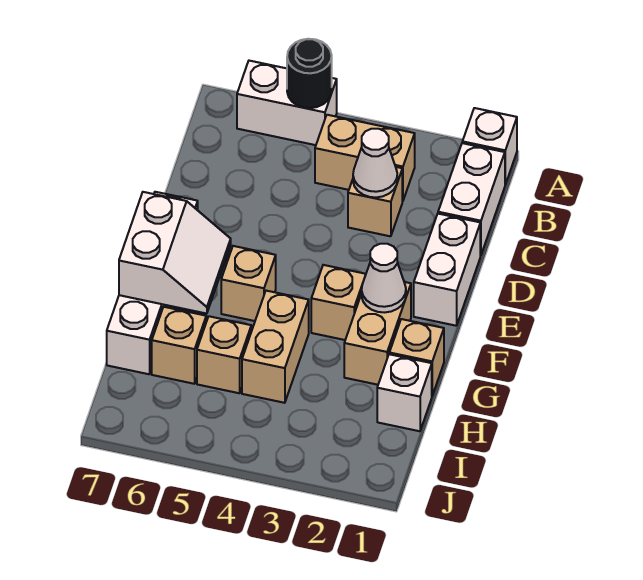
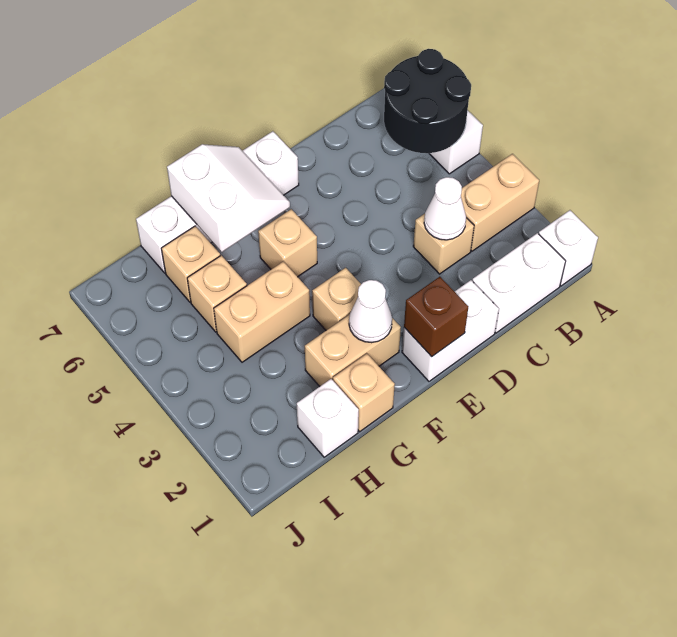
black 1x1 round brick [287,39,332,108] -> black 2x2 round brick [384,49,471,153]
tan 1x2 brick [315,115,415,201] -> tan 1x2 brick turned to [461,154,539,251]
none -> brown 1x1 brick [404,277,468,357]
white 2x2 slope [119,192,231,314] -> white 2x2 slope turned to [167,144,290,252]

